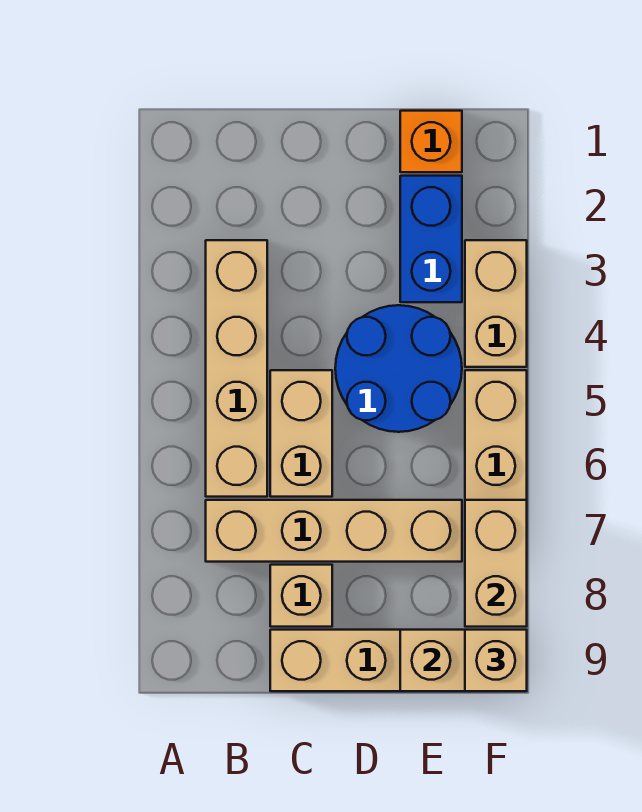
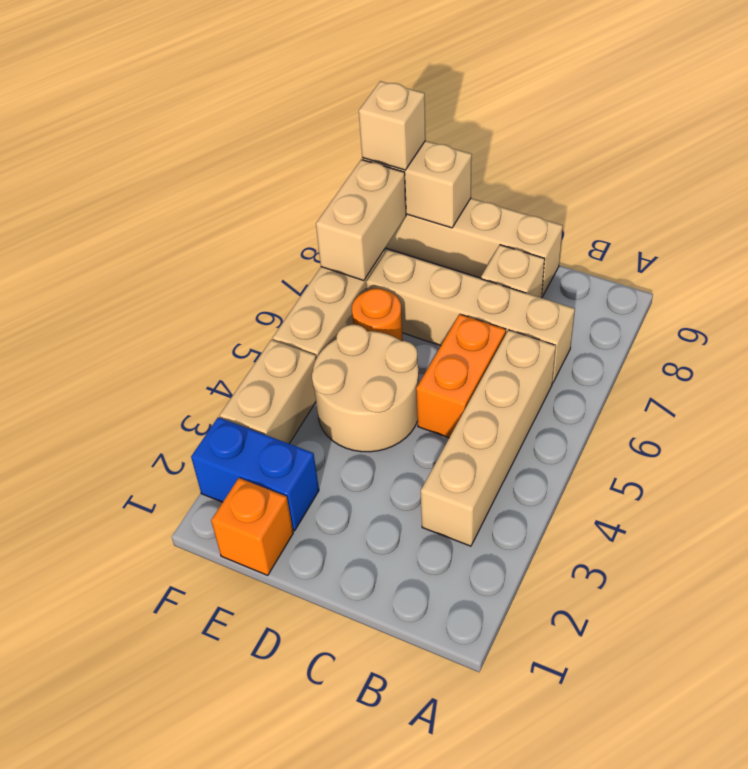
tan 1x2 brick [270,370,332,497] -> orange 1x2 brick [416,314,506,438]
blue 2x2 round brick [335,305,462,432] -> tan 2x2 round brick [312,325,419,452]
blue 1x2 brick [400,176,462,302] -> blue 1x2 brick turned to [191,417,319,531]
none -> orange 1x1 round brick [352,289,403,341]

